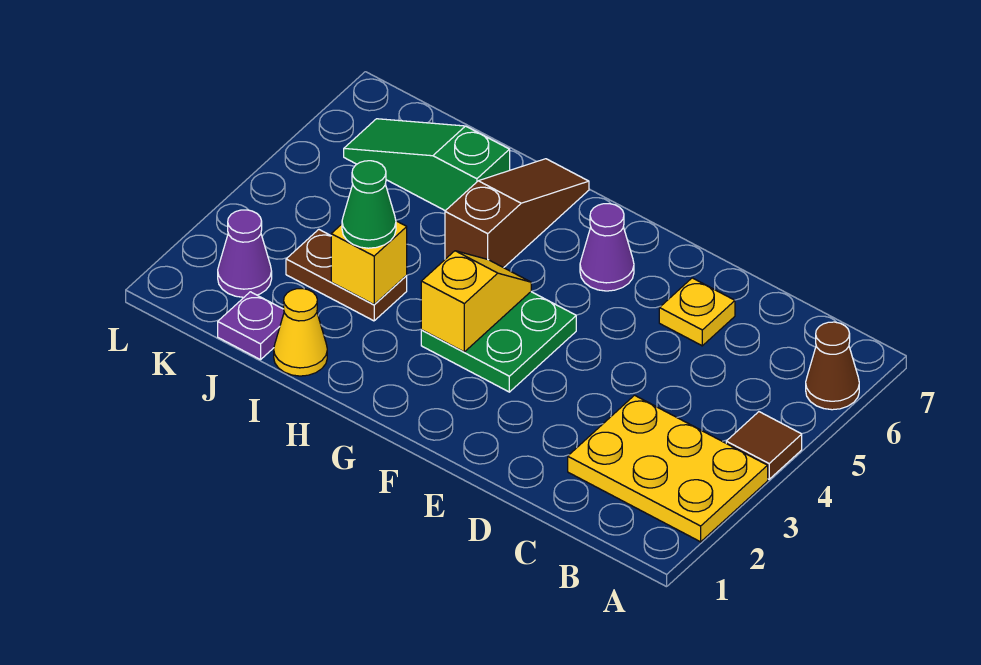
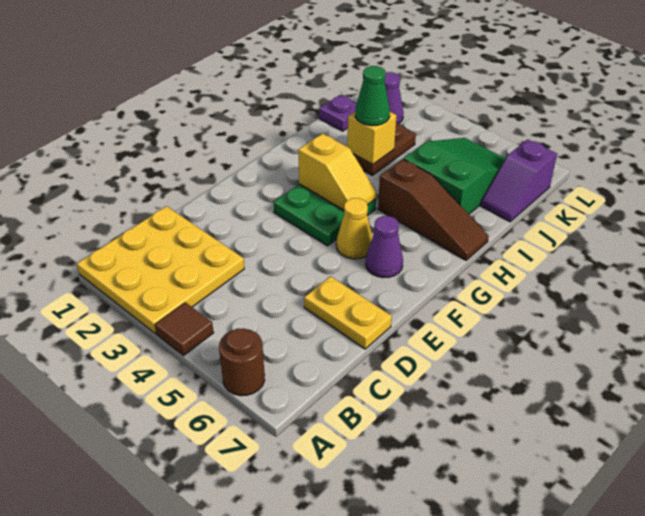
yellow 2x3 plate [568,395,768,542] -> yellow 3x3 plate [77,206,244,334]
brown 1x1 cone [806,322,859,410] -> brown 1x1 round brick [219,328,265,396]
yellow 1x1 plate [659,278,735,346] -> yellow 1x2 plate [304,276,392,349]
yellow 1x1 cone [274,289,327,376] -> yellow 1x1 cone moved to [336,198,373,259]
green 1x3 slope [344,119,510,211] -> green 2x3 slope [404,138,506,214]
none -> purple 1x2 slope [481,139,557,222]

